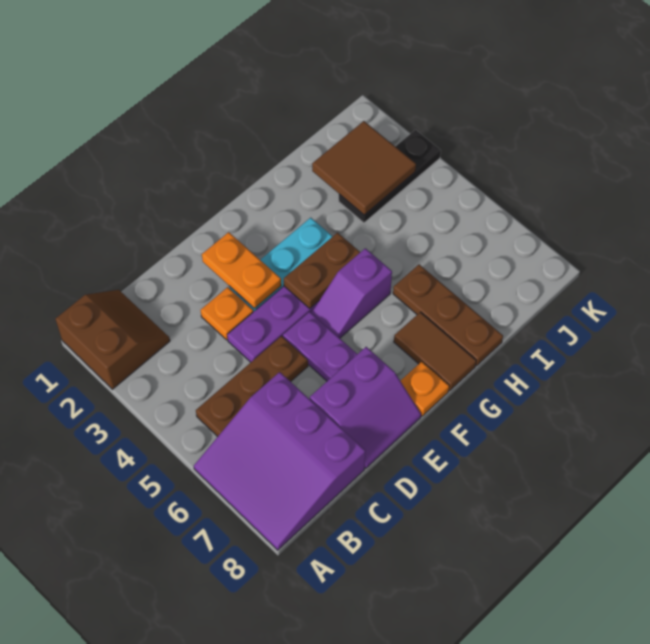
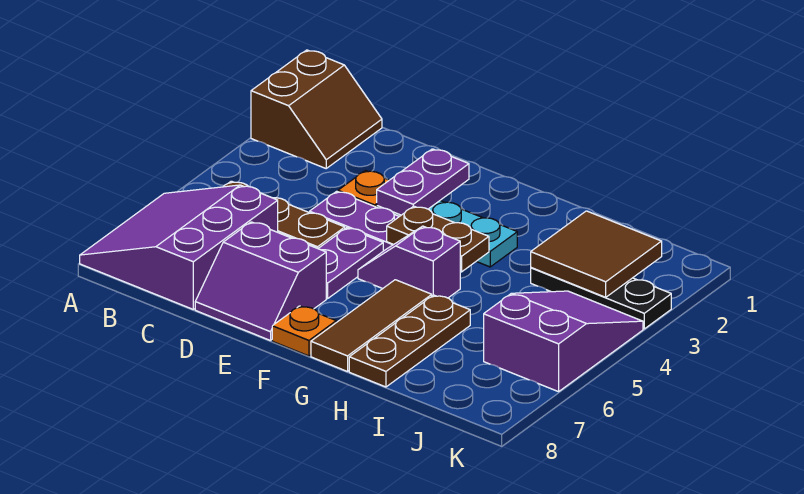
orange 1x2 plate [202,232,281,309] -> purple 1x2 plate [377,149,469,215]
brown 1x2 tile [394,312,476,391] -> brown 1x3 tile [311,280,432,372]
none -> purple 2x3 slope [484,291,643,392]

